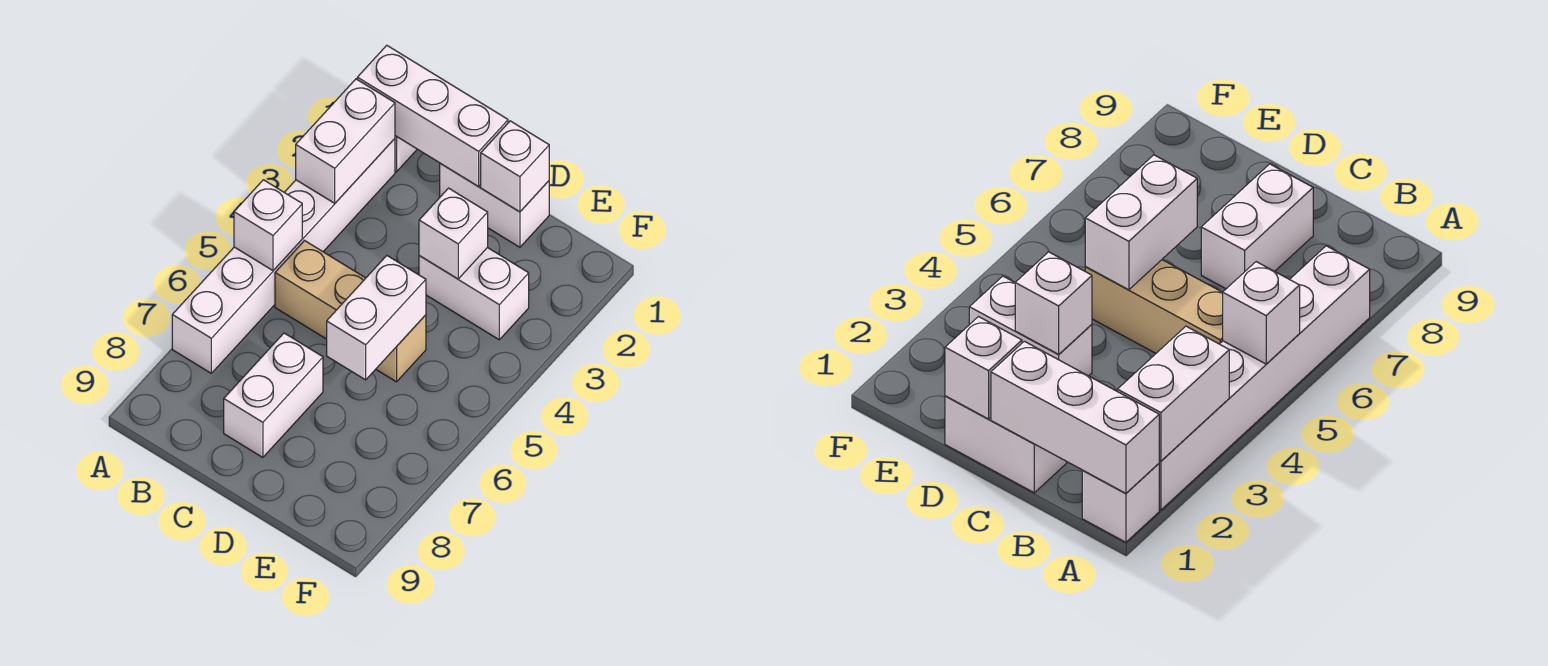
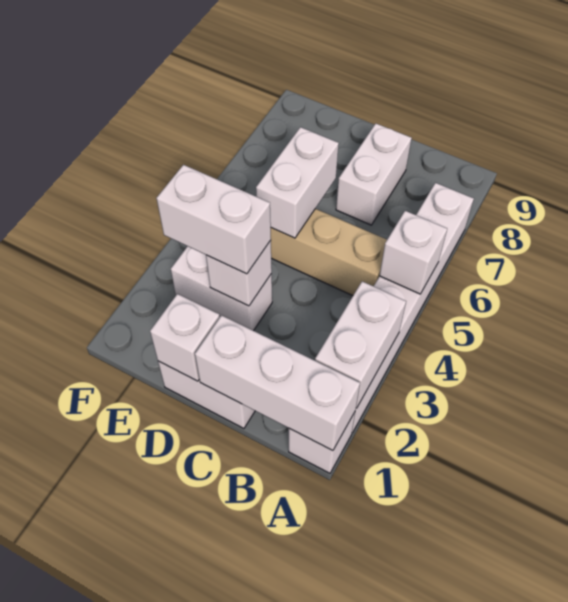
none -> white 1x2 brick [156,165,271,274]

